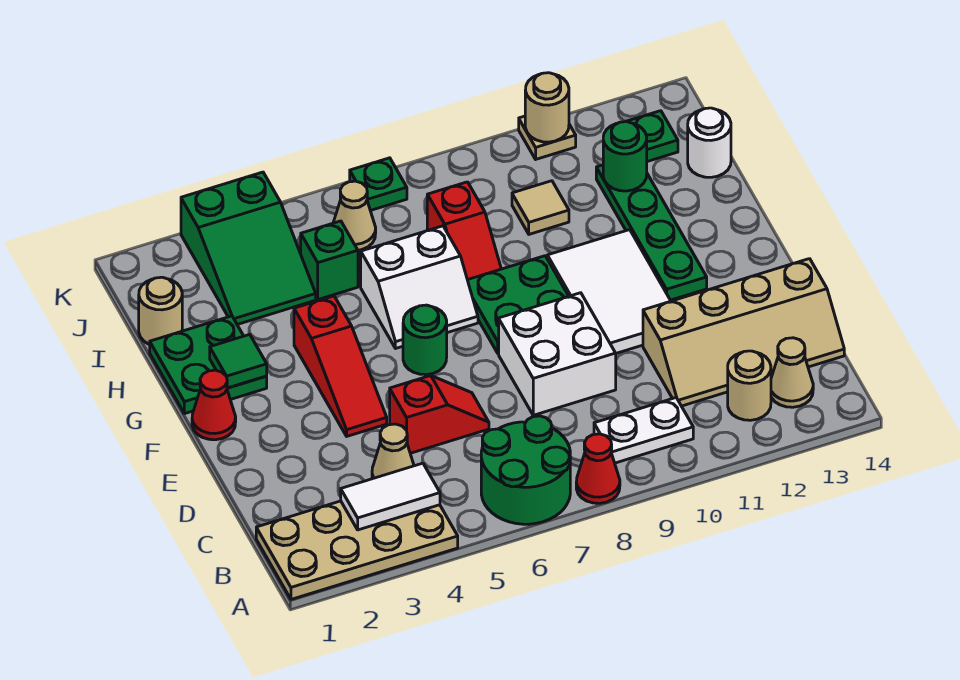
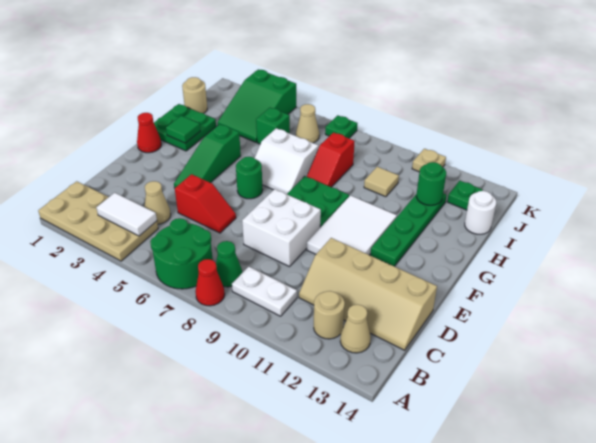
none -> green 1x1 cone [216,241,242,287]
red 1x3 slope [294,296,387,436] -> green 1x3 slope [174,124,241,188]
tan 1x1 round brick [525,73,569,142] -> none

